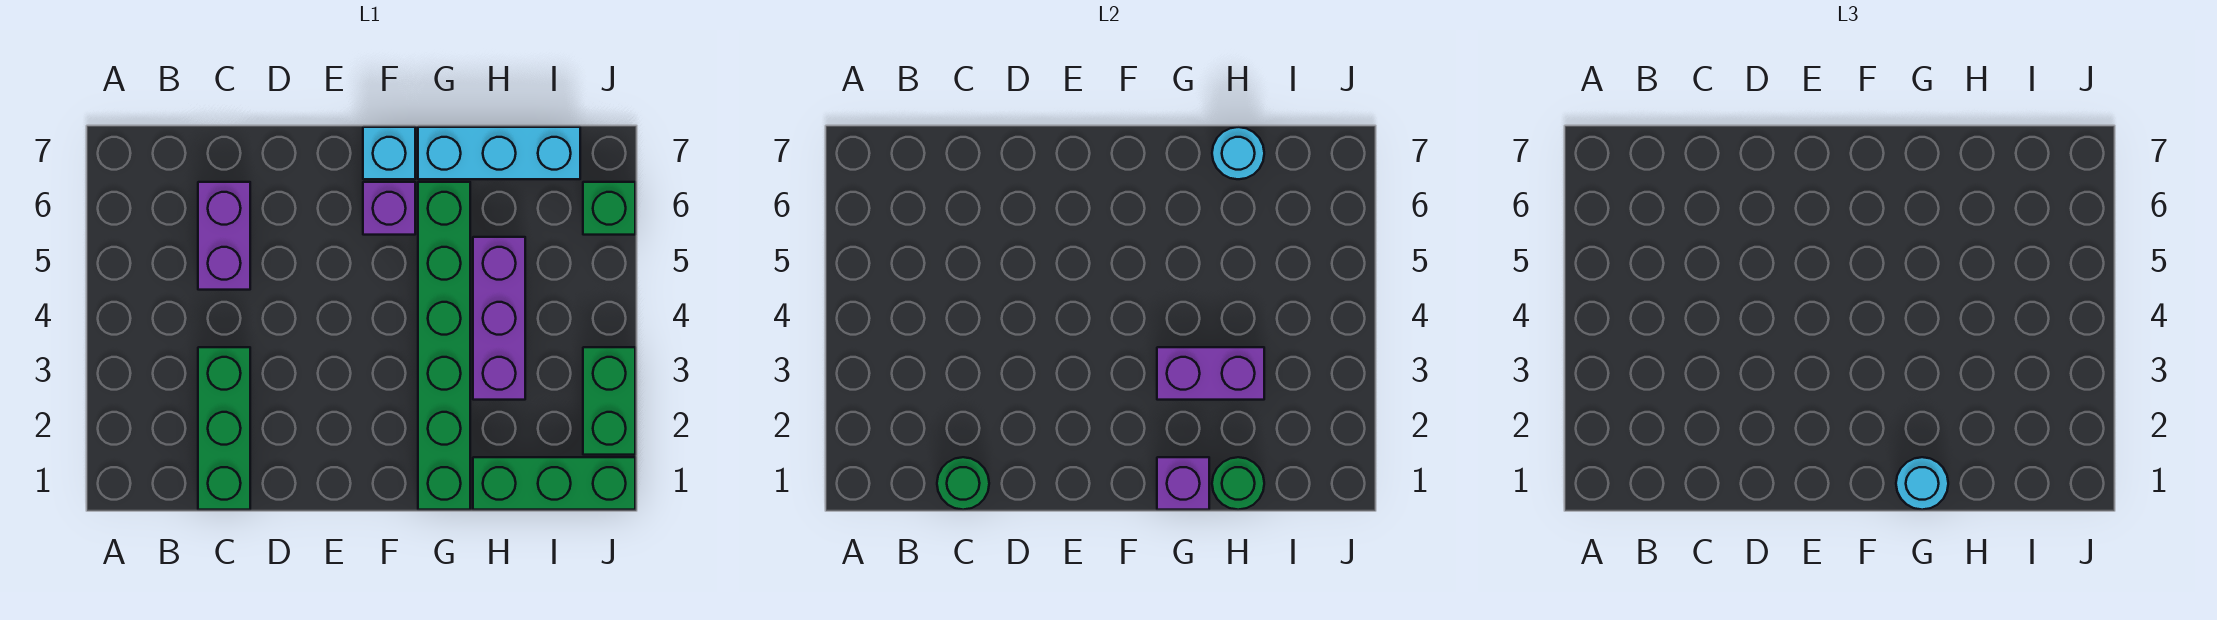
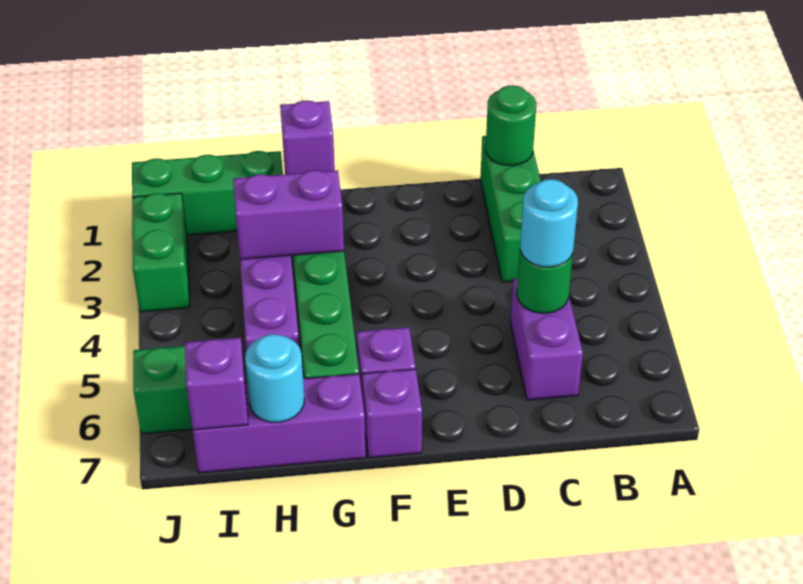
cyan 1x1 brick [363,127,415,179] -> purple 1x1 brick [362,369,422,458]
cyan 1x1 round brick [1896,457,1948,510] -> cyan 1x1 round brick moved to [520,179,578,267]
cyan 1x3 brick [418,127,580,179] -> purple 1x3 brick [193,374,366,473]
green 1x1 round brick [1212,457,1264,510] -> green 1x1 round brick moved to [517,251,573,313]
none -> purple 1x1 brick [185,338,248,430]

